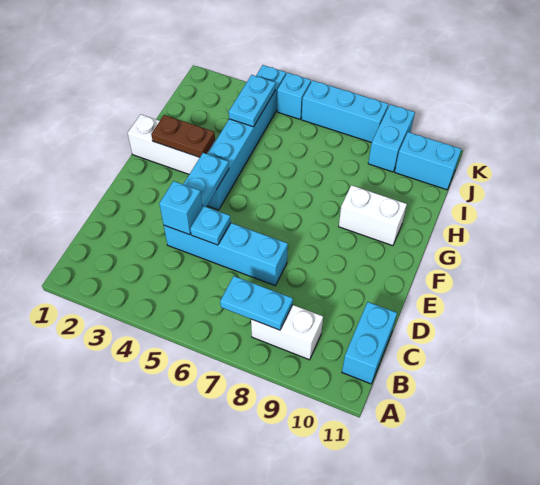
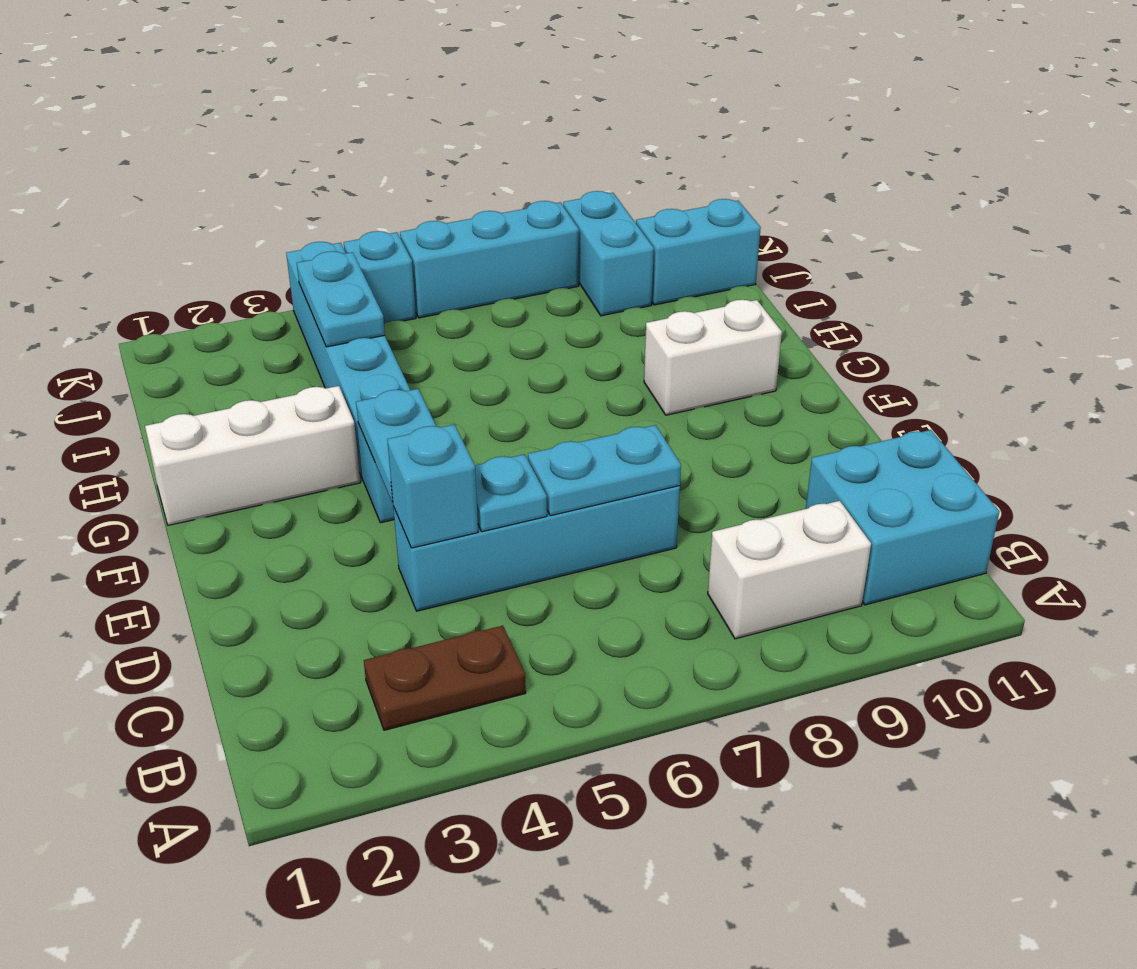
cyan 1x2 plate [220,276,293,330] -> cyan 1x2 plate moved to [528,425,681,516]
cyan 1x2 brick [342,302,397,384] -> cyan 2x2 brick [806,430,999,605]
brown 1x2 plate [151,115,215,157] -> brown 1x2 plate moved to [364,626,526,730]

